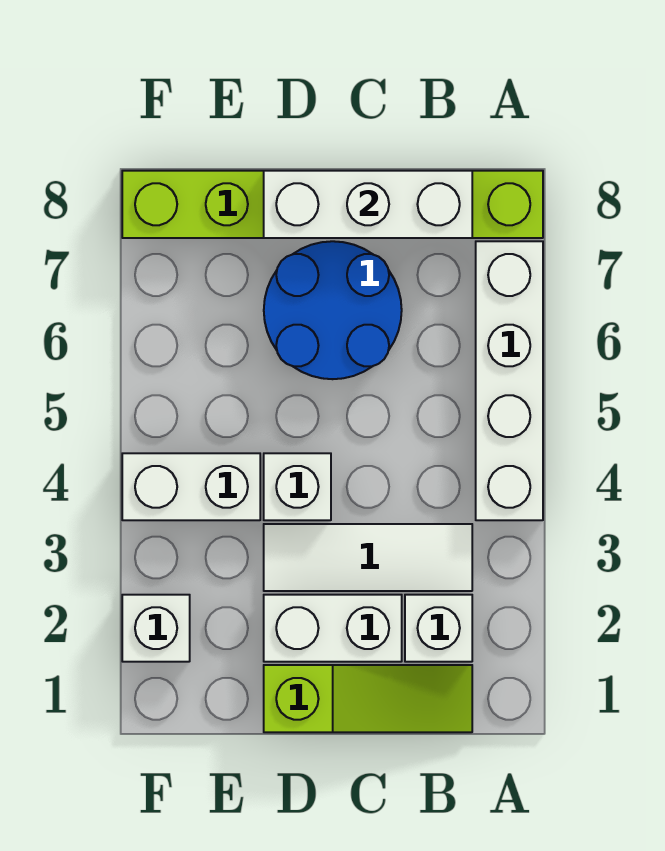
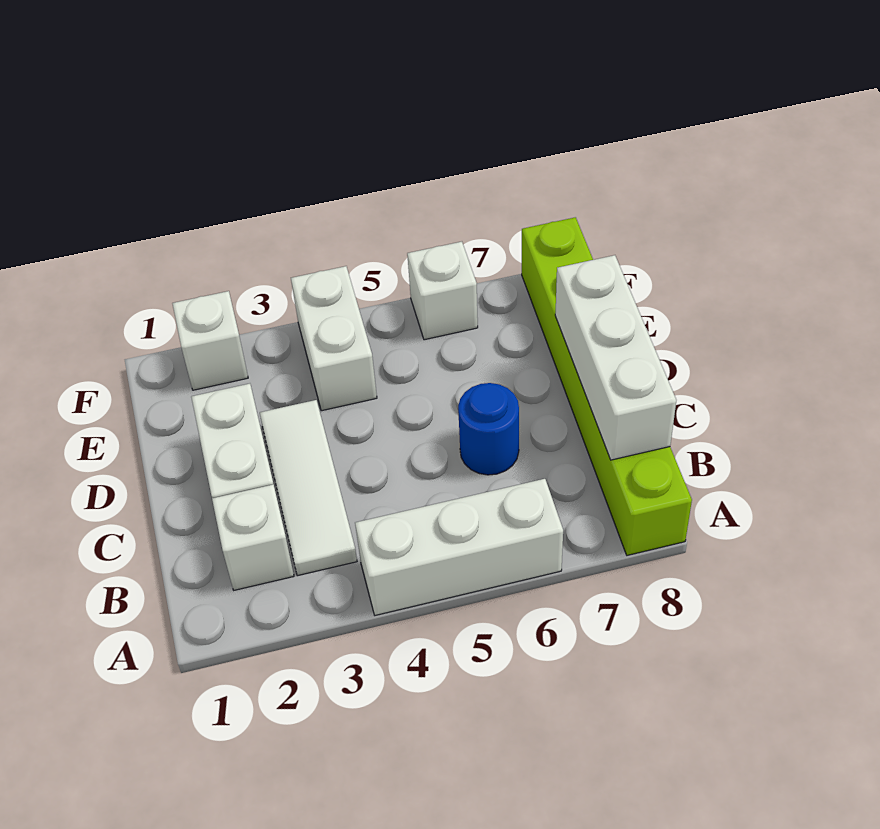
white 1x4 brick [476,241,543,520] -> white 1x3 brick [355,479,563,615]
lime 1x3 slope [264,665,472,732] -> none
blue 2x2 round brick [264,241,402,379] -> blue 1x1 round brick [458,383,519,475]
white 1x1 brick [264,453,331,520] -> white 1x1 brick moved to [407,242,478,340]

